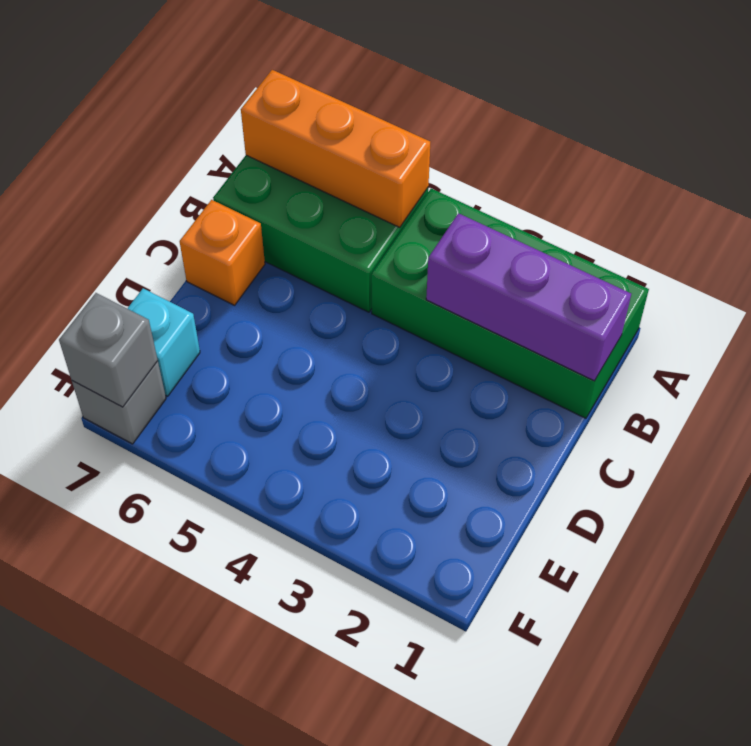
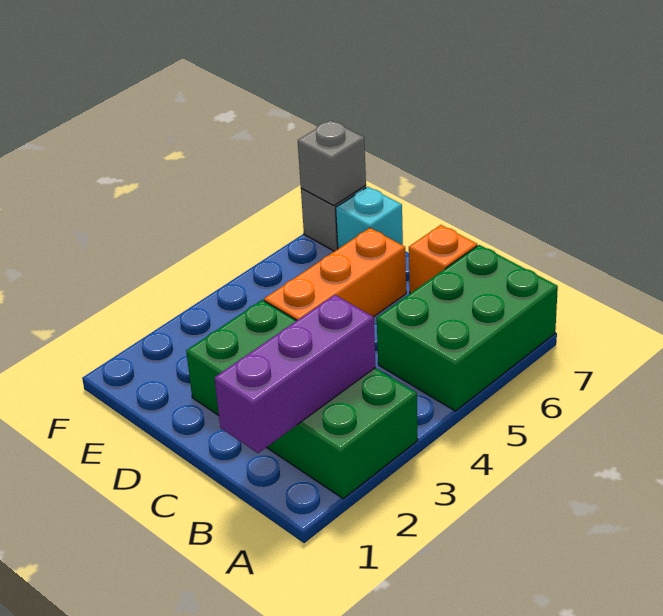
green 2x4 brick [371,188,649,418] -> green 2x4 brick turned to [186,300,418,498]
orange 1x3 brick [241,70,430,228] -> orange 1x3 brick moved to [264,228,406,320]

